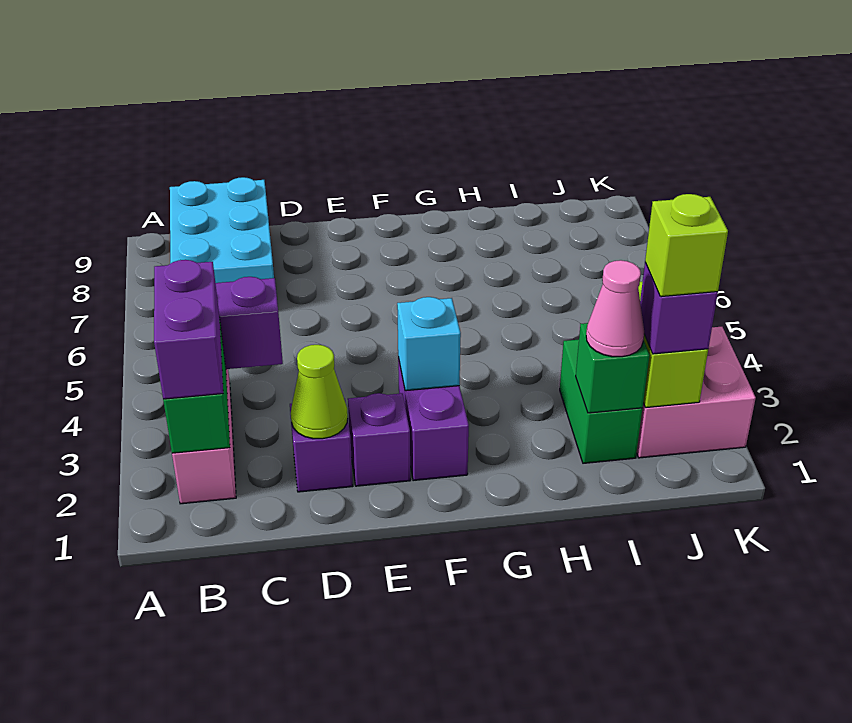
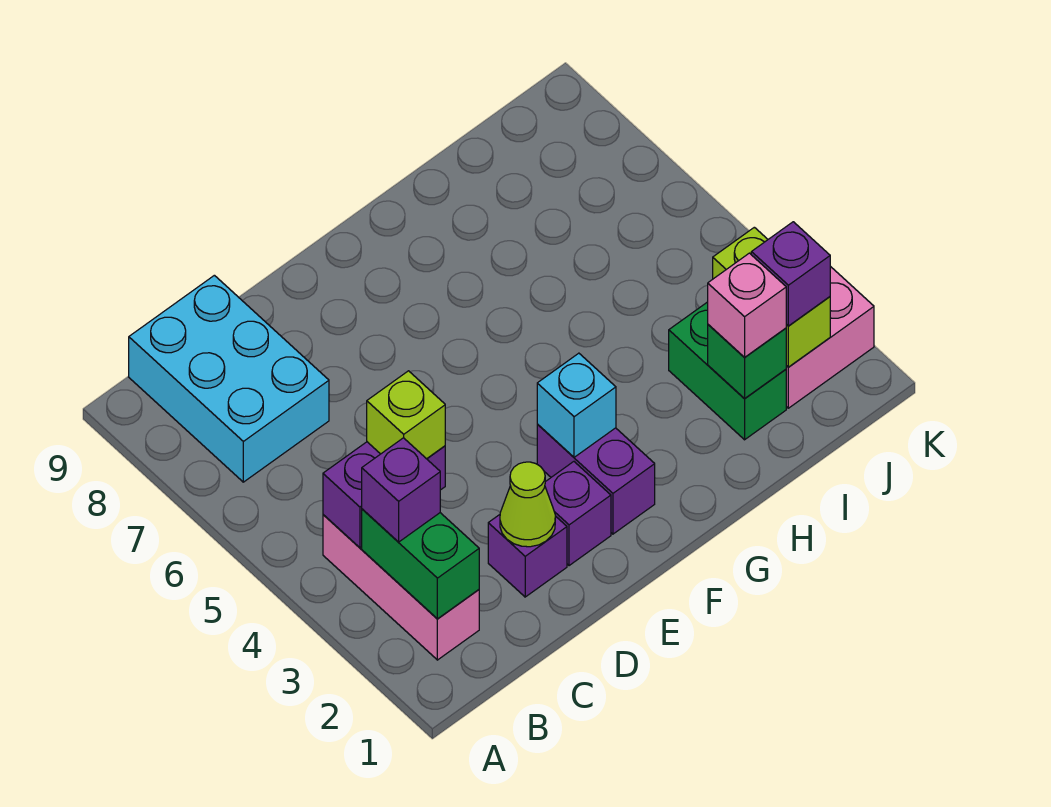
purple 1x2 brick [154,260,223,399] -> purple 1x1 brick [362,438,440,542]
pink 1x1 cone [586,260,644,357] -> pink 1x1 brick [708,253,786,357]
lime 1x1 brick [645,194,728,297] -> lime 1x1 brick moved to [367,371,445,459]

